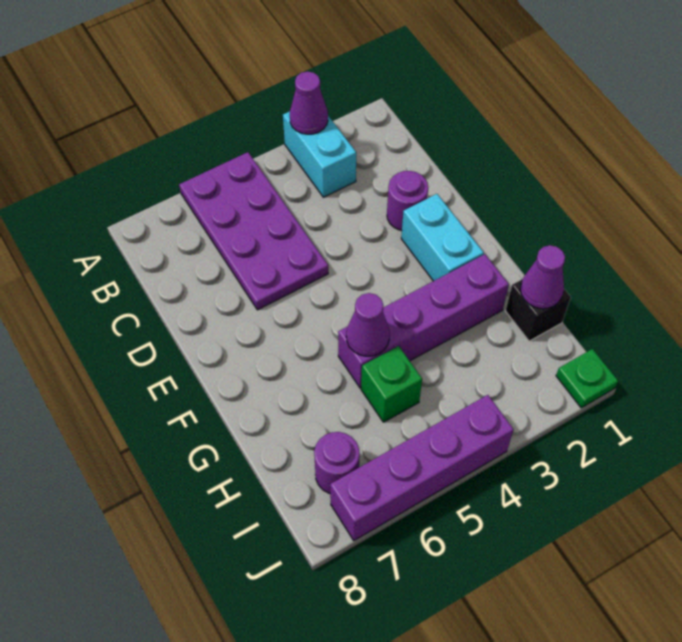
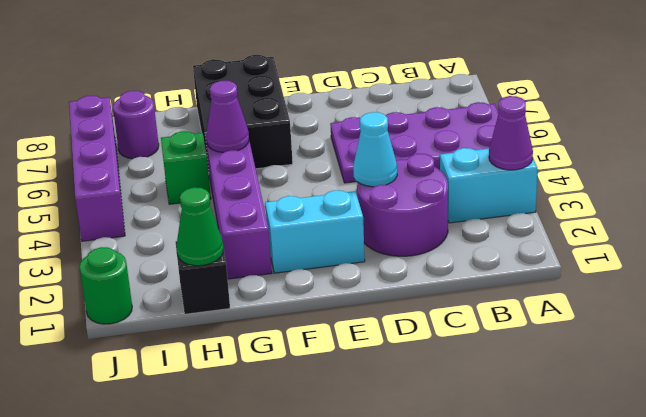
purple 1x1 round brick [387,171,428,231] -> purple 2x2 round brick [357,154,448,256]
none -> cyan 1x1 cone [353,112,397,187]
none -> black 2x3 brick [193,55,293,172]
purple 1x1 cone [520,245,565,309] -> green 1x1 cone [176,187,223,266]
green 1x1 plate [556,349,618,408] -> green 1x1 round brick [80,247,132,324]

